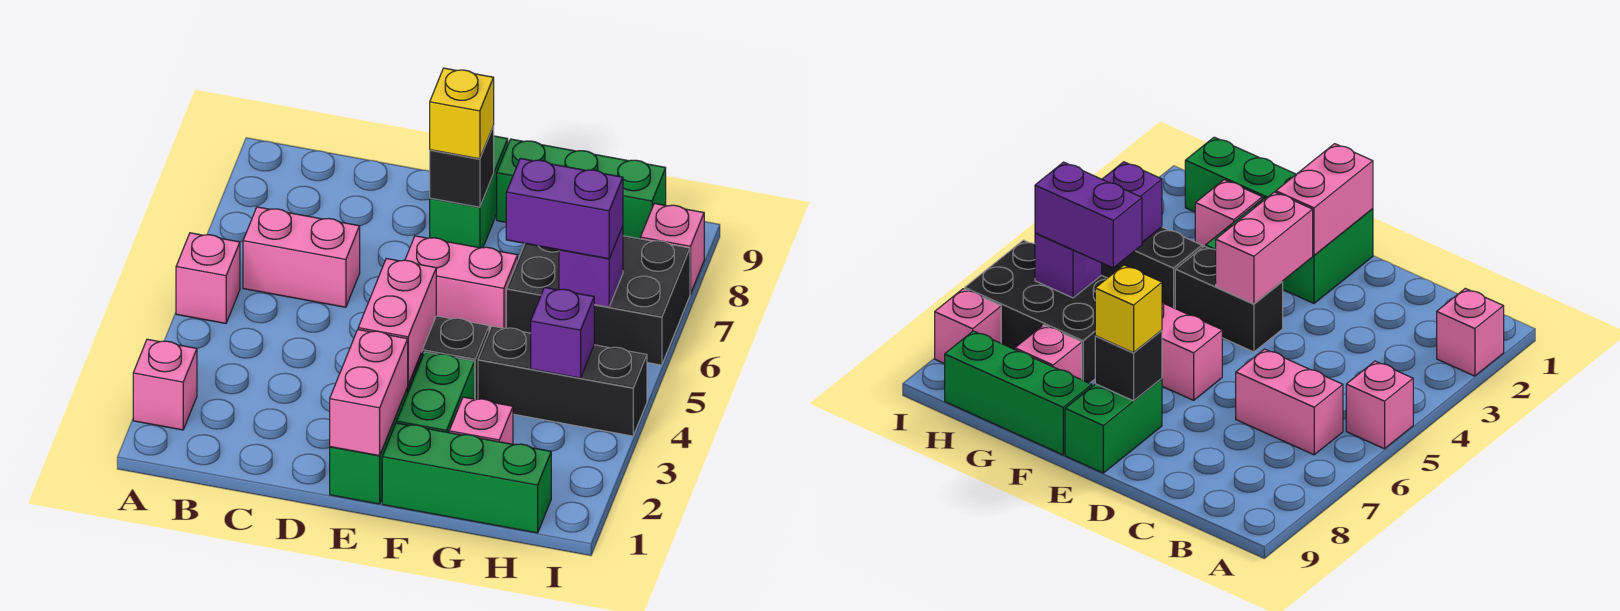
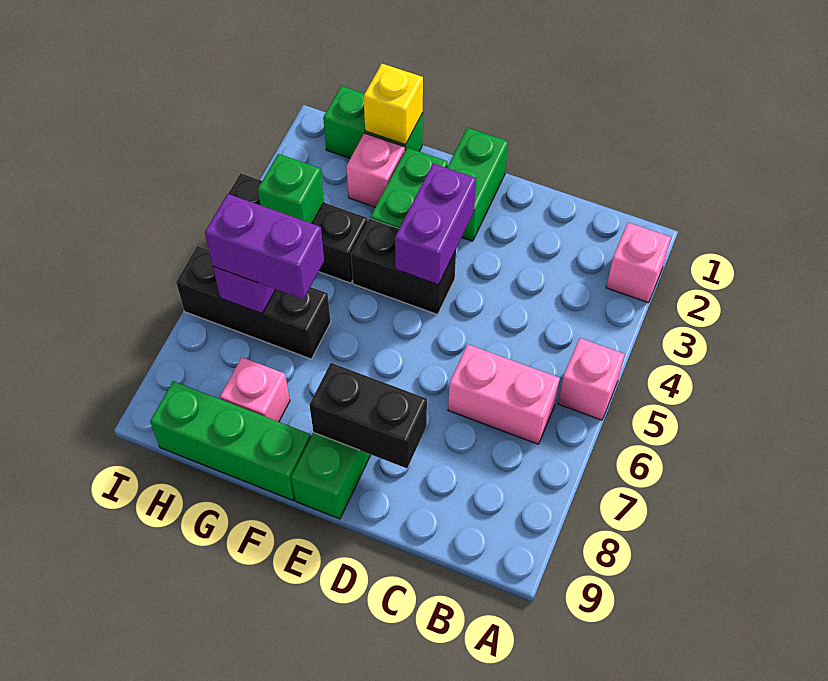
pink 1x2 brick [330,330,408,456] -> none
pink 1x2 brick [358,258,436,384] -> purple 1x2 brick [395,164,476,285]
pink 1x2 brick [405,236,518,331] -> none
black 1x1 brick [430,126,494,207] -> black 1x2 brick [310,363,427,468]
yellow 1x1 brick [430,68,494,159] -> yellow 1x1 brick moved to [364,64,423,145]
green 1x3 brick [382,423,551,533] -> green 1x2 brick [323,86,423,158]
black 2x3 brick [506,236,690,365] -> black 1x3 brick [176,246,331,359]
purple 1x1 brick [531,287,594,378] -> green 1x1 brick [258,154,324,223]
pink 1x1 brick [640,203,704,294] -> none

